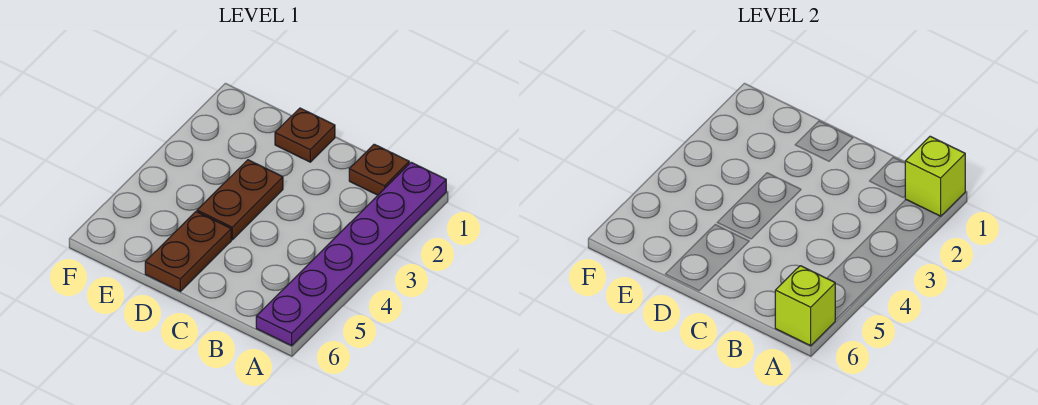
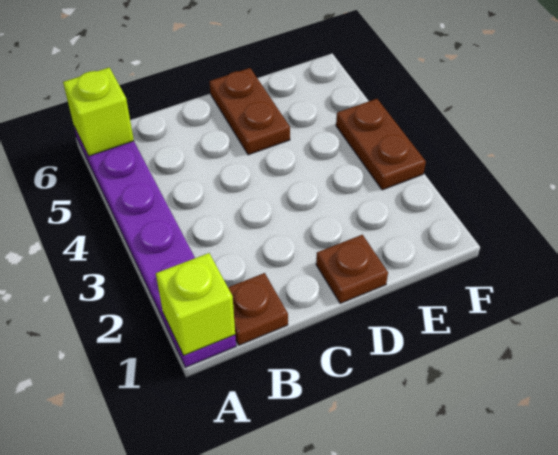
brown 1x2 plate [197,160,283,240] -> brown 1x2 plate moved to [336,99,426,190]

